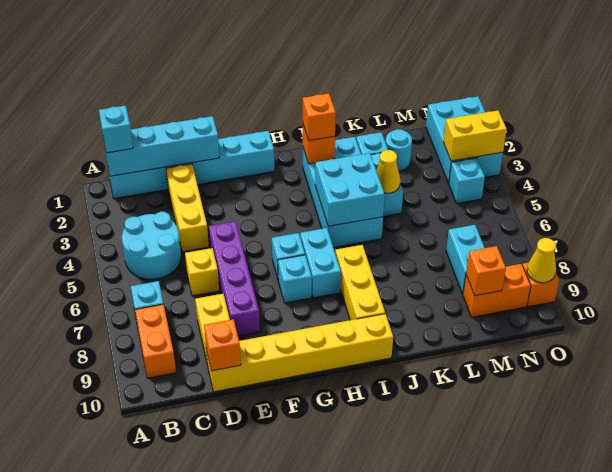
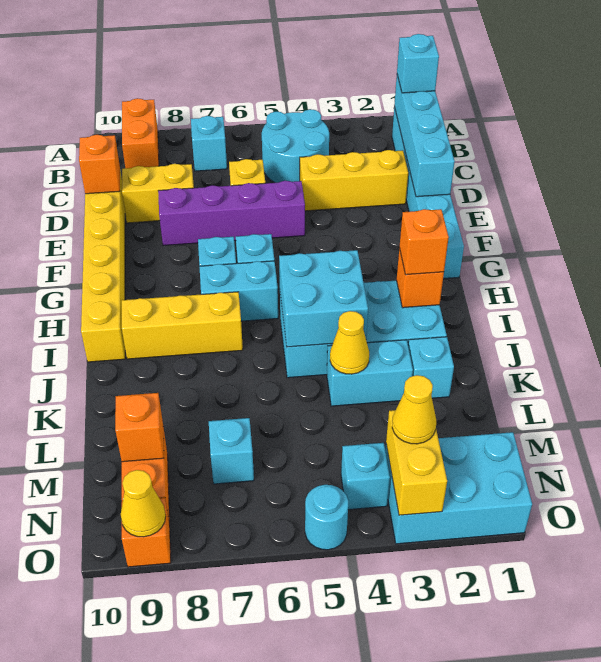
orange 1x2 brick [135,304,176,378] -> orange 1x2 brick turned to [122,98,159,168]
cyan 1x1 round brick [386,129,412,171] -> cyan 1x1 round brick moved to [305,485,348,550]
cyan 1x2 brick [446,225,485,294] -> cyan 1x1 brick [209,418,254,484]
none -> yellow 1x1 cone [392,375,436,444]

